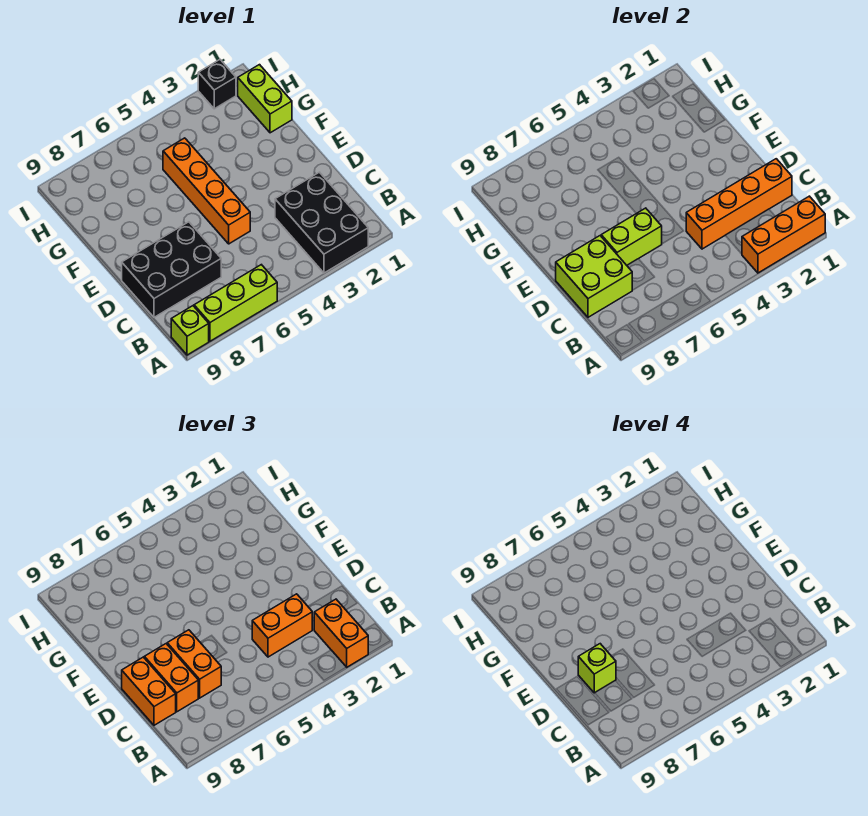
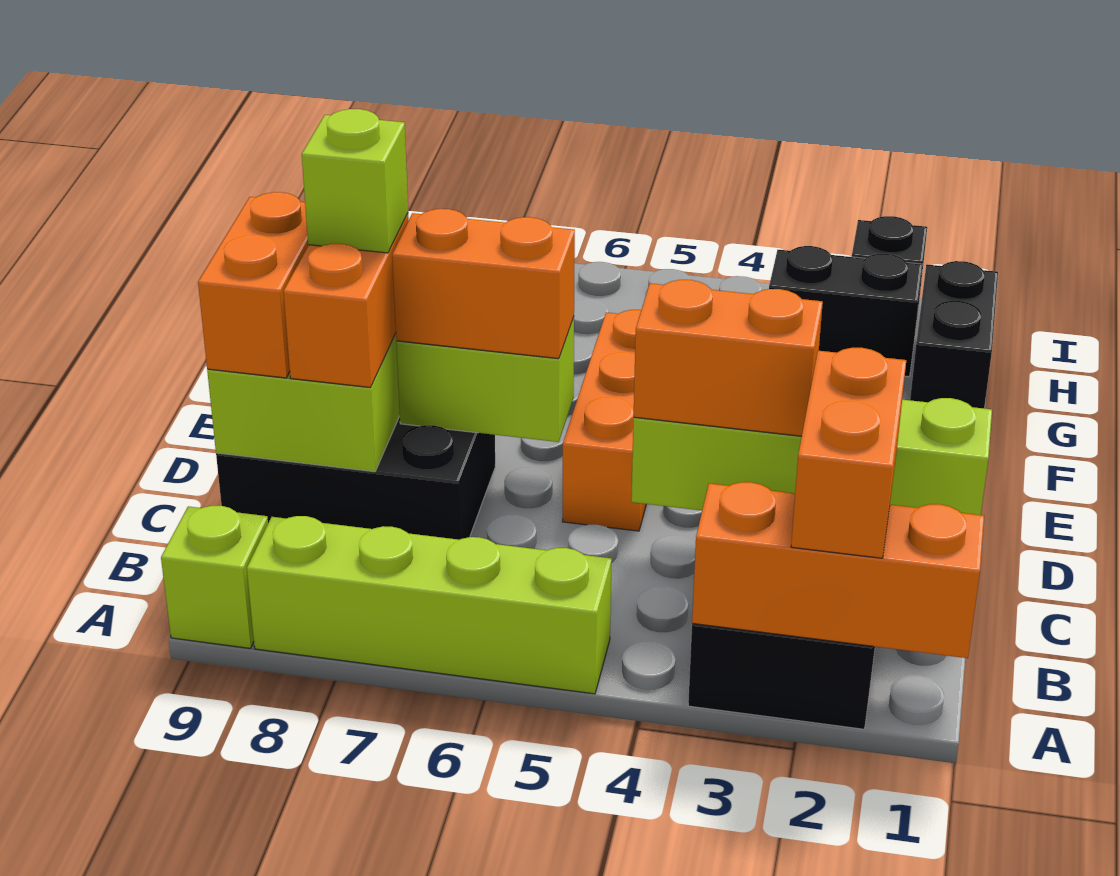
lime 1x3 brick [194,265,277,341] -> lime 1x4 brick [247,516,612,694]
orange 1x4 brick [686,159,792,249] -> lime 1x4 brick [631,398,992,515]
orange 1x2 brick [167,630,221,698] -> orange 1x2 brick turned to [392,209,575,359]
orange 1x4 brick [163,138,250,244] -> orange 1x3 brick [562,310,646,531]
lime 1x2 brick [238,65,292,133] -> black 1x2 brick [910,261,998,408]
none -> black 1x2 brick [769,246,923,377]

